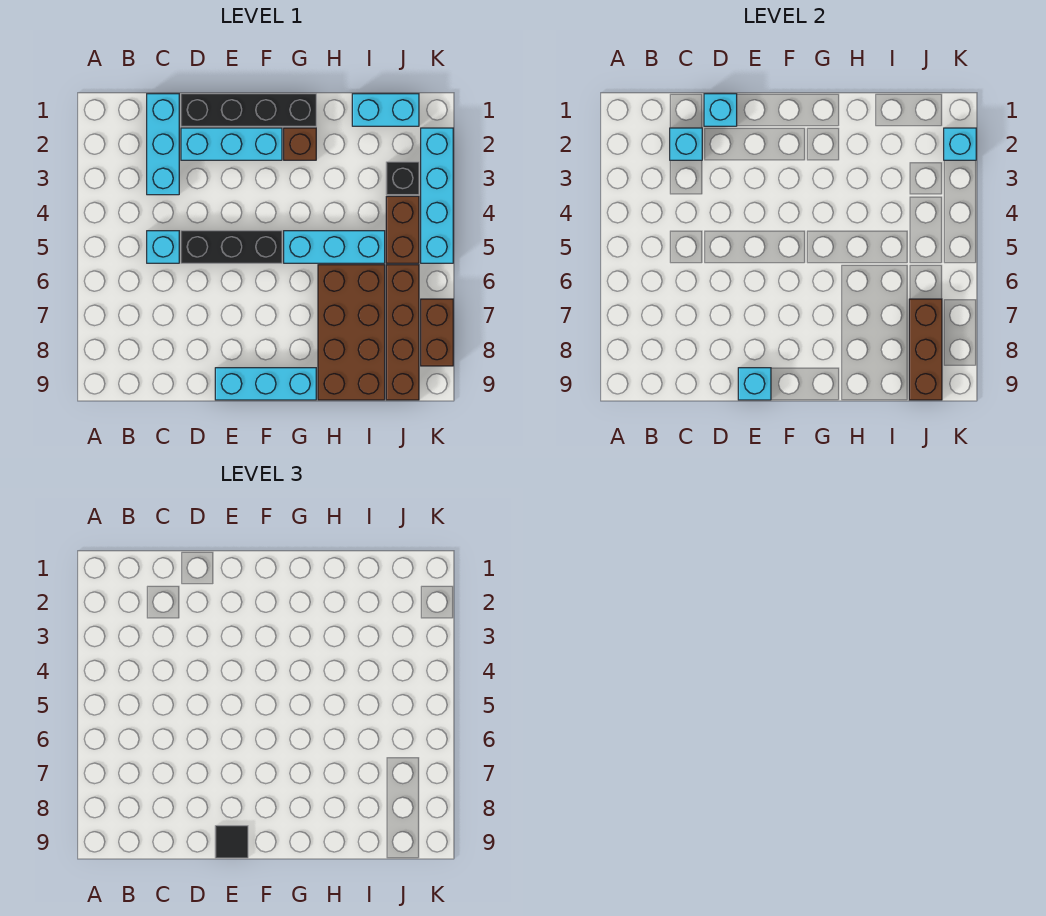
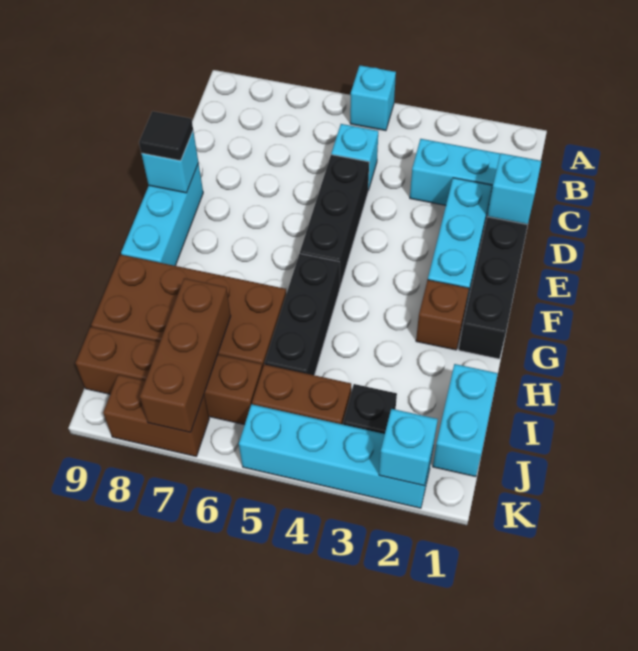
cyan 1x1 brick [670,128,702,160] -> cyan 1x1 brick moved to [350,65,396,131]
cyan 1x3 brick [284,231,385,263] -> black 1x3 brick [265,254,340,375]
brown 1x3 brick [909,299,942,400] -> brown 1x3 brick turned to [140,278,231,432]

